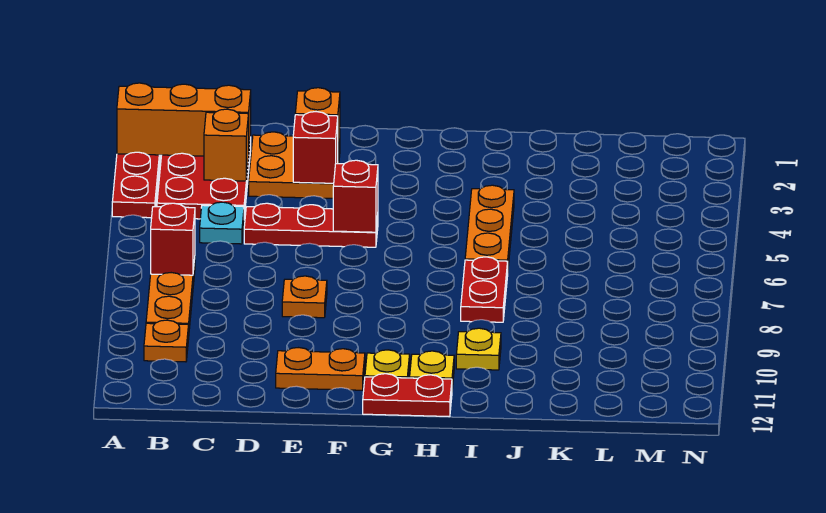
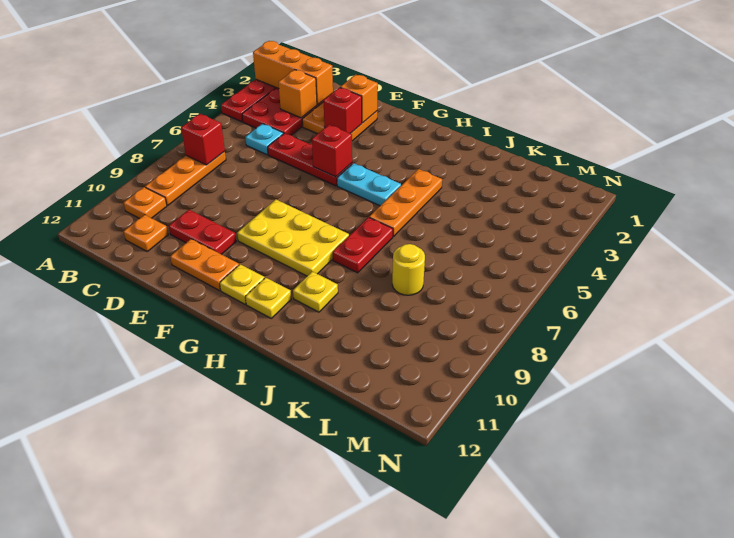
orange 1x1 plate [282,276,327,318] -> orange 1x1 plate moved to [124,215,168,251]
none -> yellow 2x3 plate [237,199,349,276]
none -> cyan 1x2 plate [337,163,401,206]
red 1x2 plate [363,374,452,417] -> red 1x2 plate moved to [169,210,236,254]
none -> yellow 1x1 round brick [392,244,425,295]

